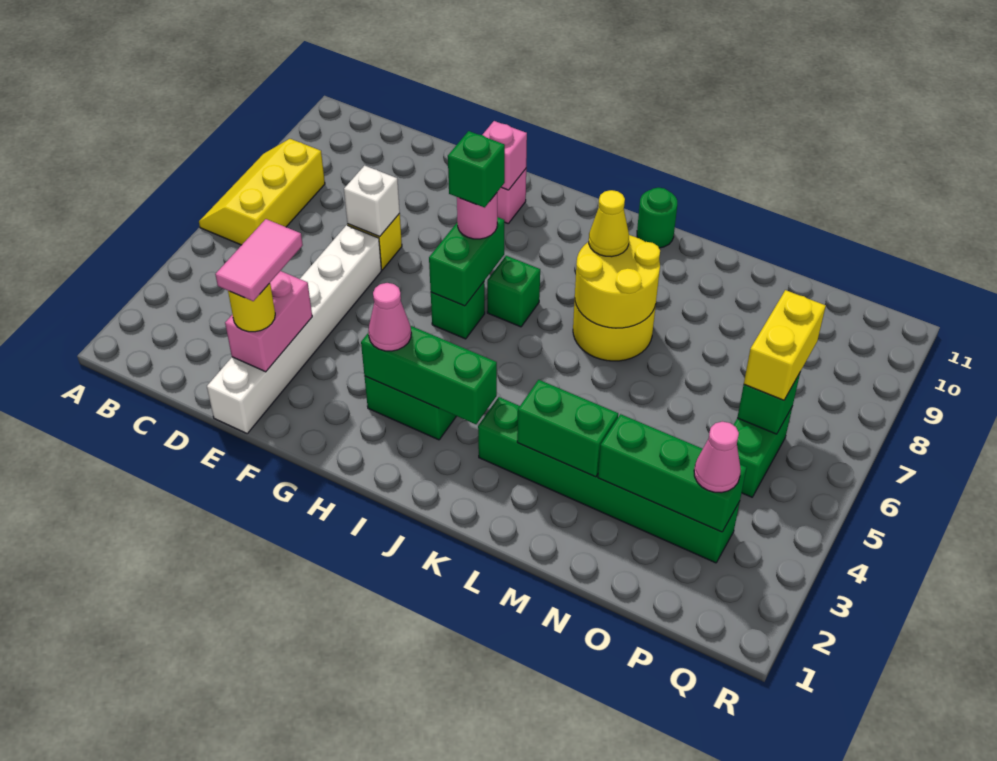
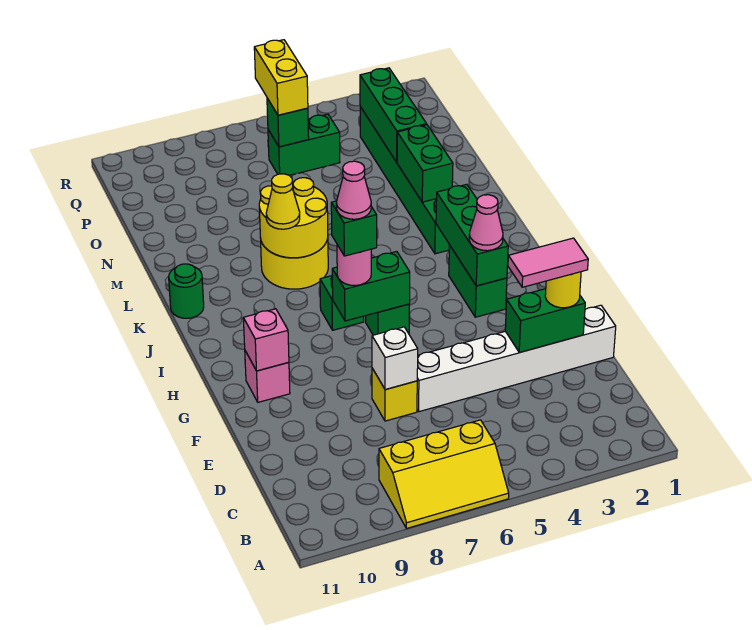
pink 1x2 brick [225,271,312,372] -> green 1x2 brick [505,289,585,352]
pink 1x1 cone [694,422,741,493] -> pink 1x1 cone moved to [336,161,371,219]
yellow 1x2 brick [744,290,826,400] -> yellow 1x2 brick turned to [254,40,308,115]

